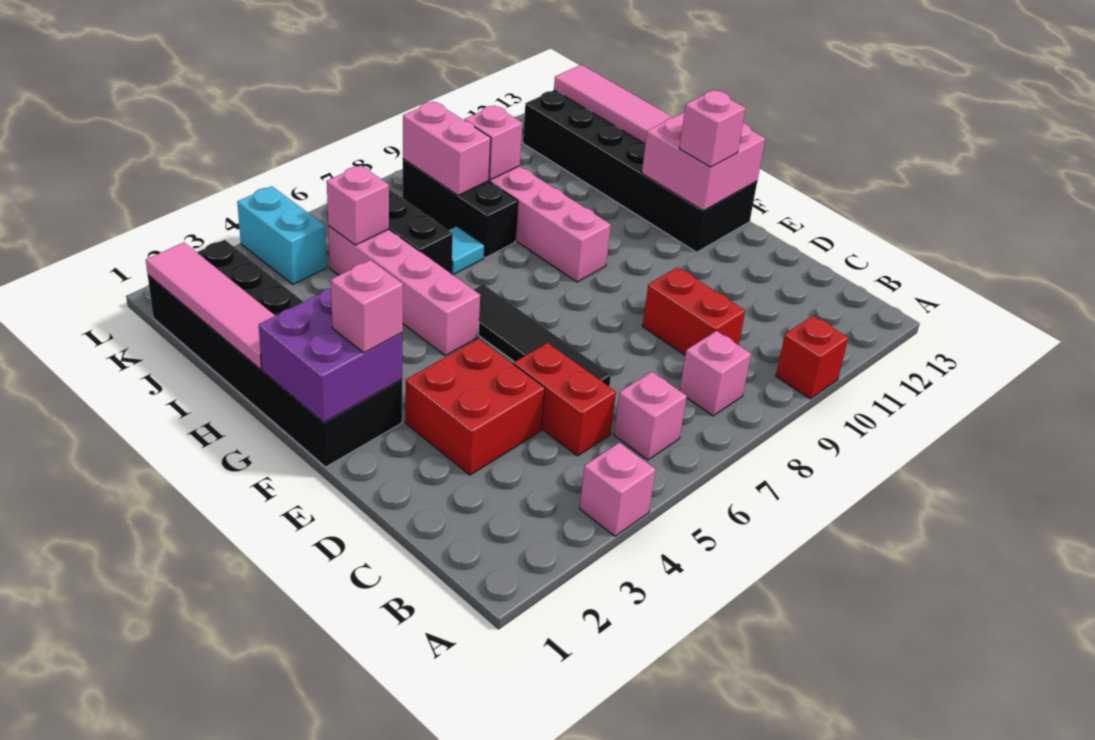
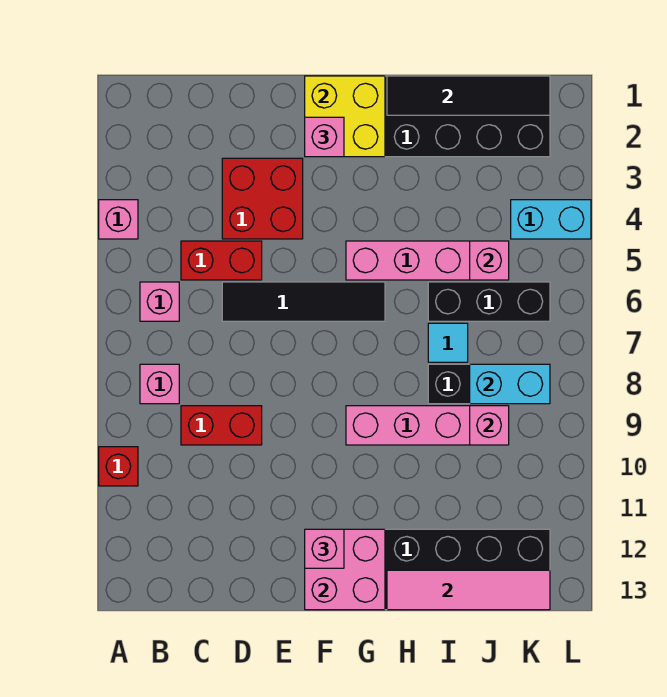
purple 2x2 brick [259,288,403,423] -> yellow 2x2 brick [305,76,385,157]
pink 1x4 tile [146,243,275,369] -> black 1x4 tile [387,76,550,115]
pink 1x2 brick [403,102,491,195] -> cyan 1x2 brick [470,364,550,404]

